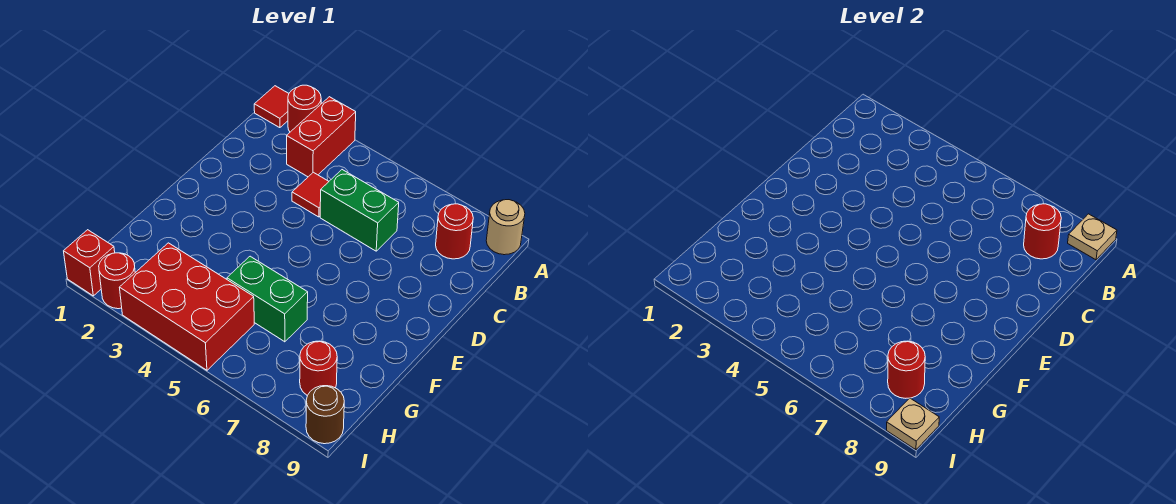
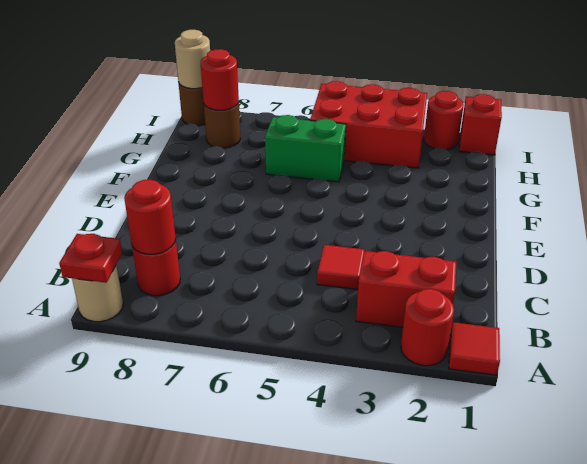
red 1x2 brick [287,97,356,177] -> red 1x2 brick turned to [356,251,456,327]
tan 1x1 plate [1068,214,1117,260] -> red 1x1 plate [59,234,122,283]
green 1x2 brick [320,170,399,251] -> none
red 1x1 round brick [300,341,337,395] -> brown 1x1 round brick [204,102,240,148]
tan 1x1 plate [887,398,939,450] -> tan 1x1 round brick [175,30,210,89]

